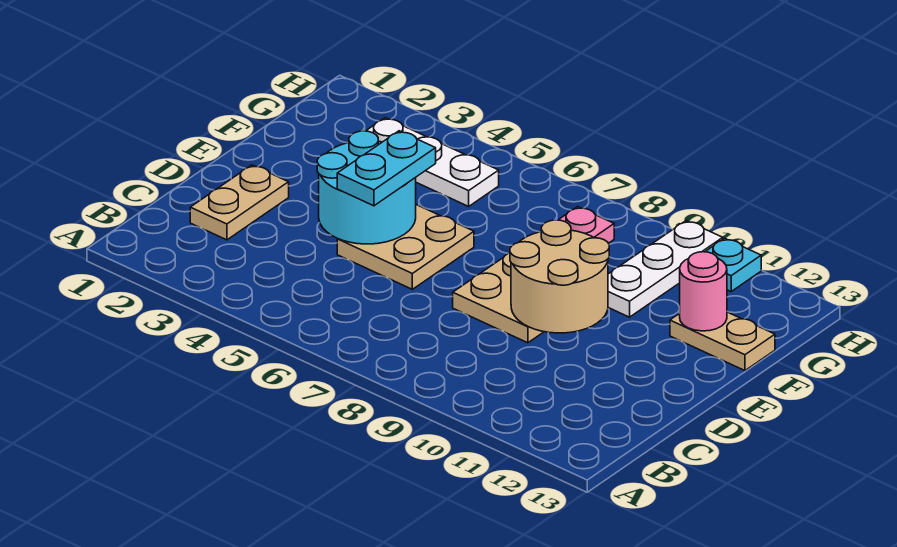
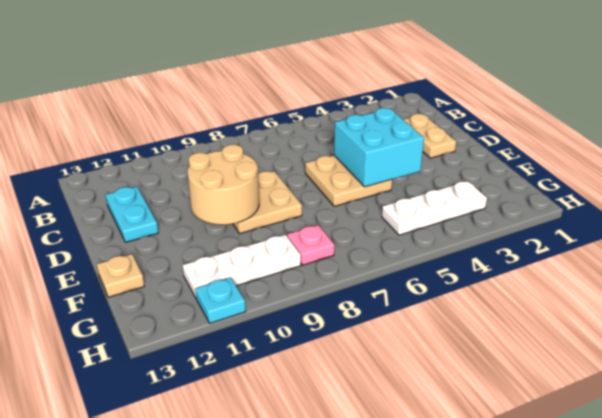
cyan 2x2 round brick [317,131,416,244] -> cyan 2x2 brick [334,108,424,187]
cyan 1x2 plate [337,131,436,206] -> cyan 1x2 plate moved to [106,187,158,242]
white 1x3 plate [608,221,723,317] -> white 1x3 plate turned to [183,235,301,298]
tan 1x2 plate [670,312,775,371] -> tan 1x1 plate [97,254,144,297]
pink 1x1 round brick [680,252,727,331] -> none

